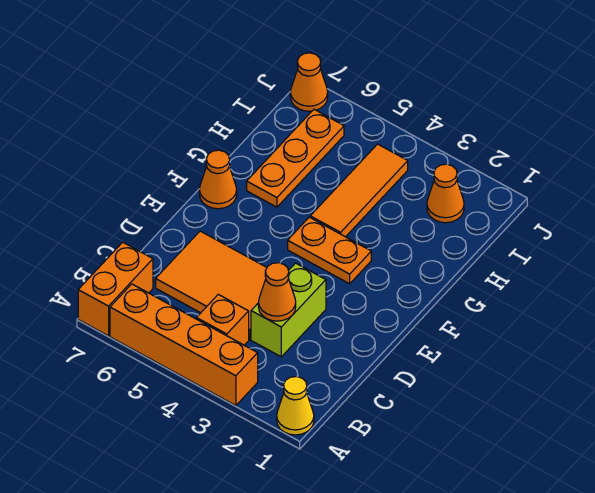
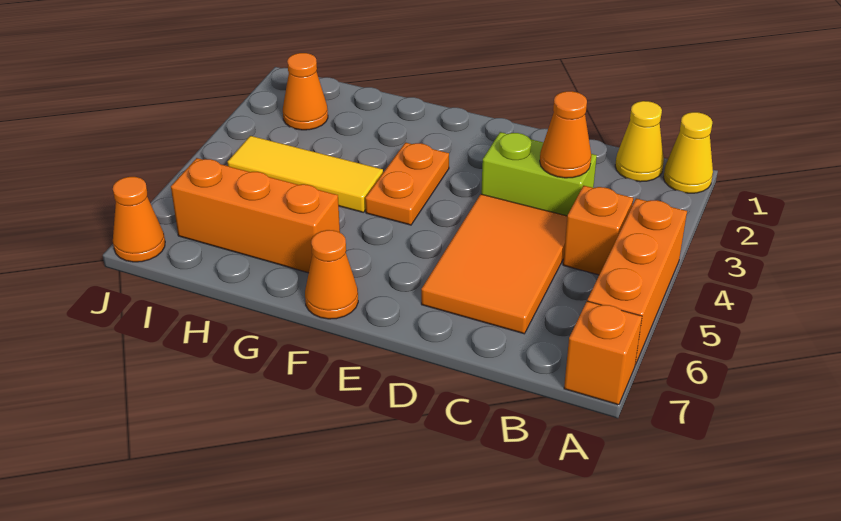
orange 1x4 brick [110,284,258,406] -> orange 1x3 brick [587,198,687,365]
orange 1x2 brick [78,242,153,336] -> orange 1x1 brick [564,301,642,405]
none -> yellow 1x1 cone [615,101,664,182]
orange 1x3 tile [310,144,408,237] -> yellow 1x3 tile [228,136,383,213]
orange 1x3 plate [247,110,344,207] -> orange 1x3 brick [171,158,340,273]

